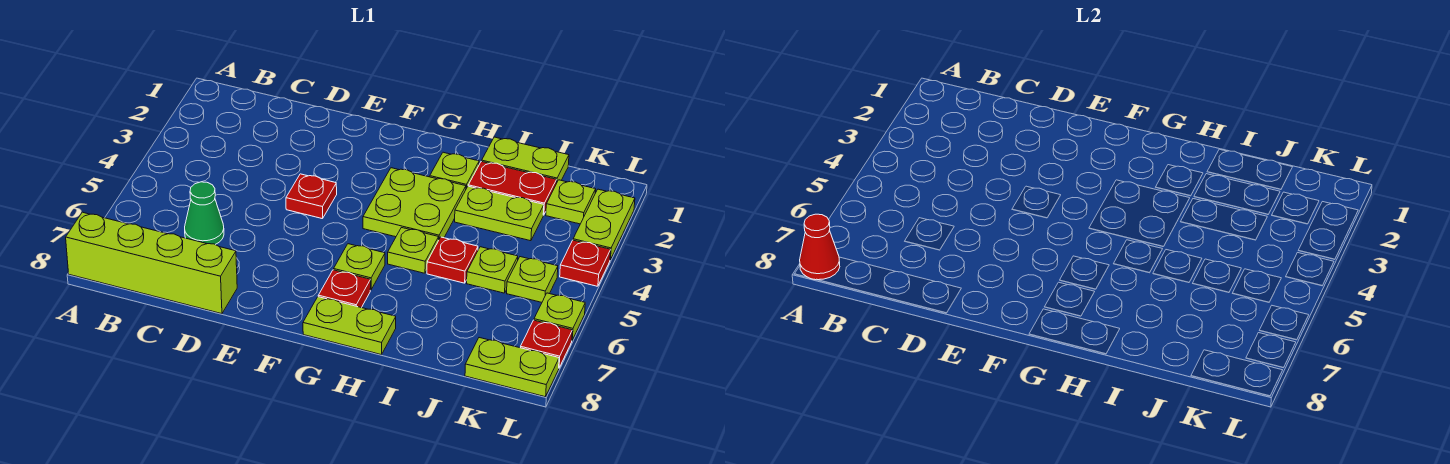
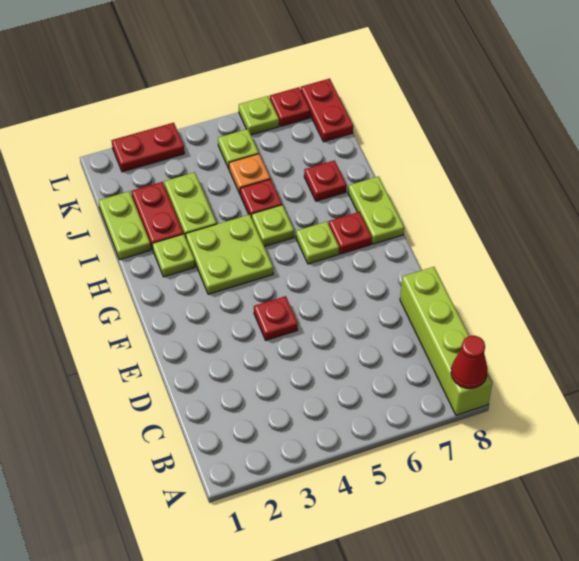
green 1x1 cone [185,182,224,245] -> none
lime 1x1 plate [467,247,518,293] -> orange 1x1 plate [229,154,270,194]
lime 1x1 plate [546,180,596,224] -> none
lime 1x2 plate [465,338,559,397] -> red 1x2 plate [301,79,353,142]
lime 1x2 plate [573,189,635,260] -> red 1x2 plate [111,123,185,172]
red 1x1 plate [560,240,611,286] -> red 1x1 plate moved to [304,160,346,201]

